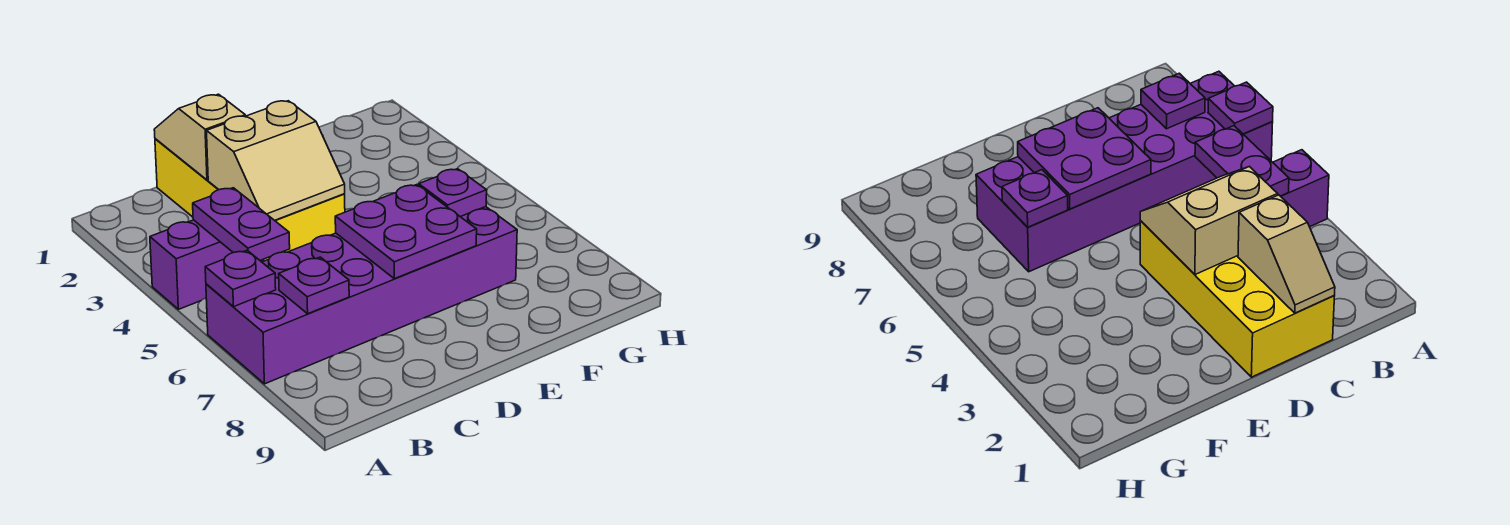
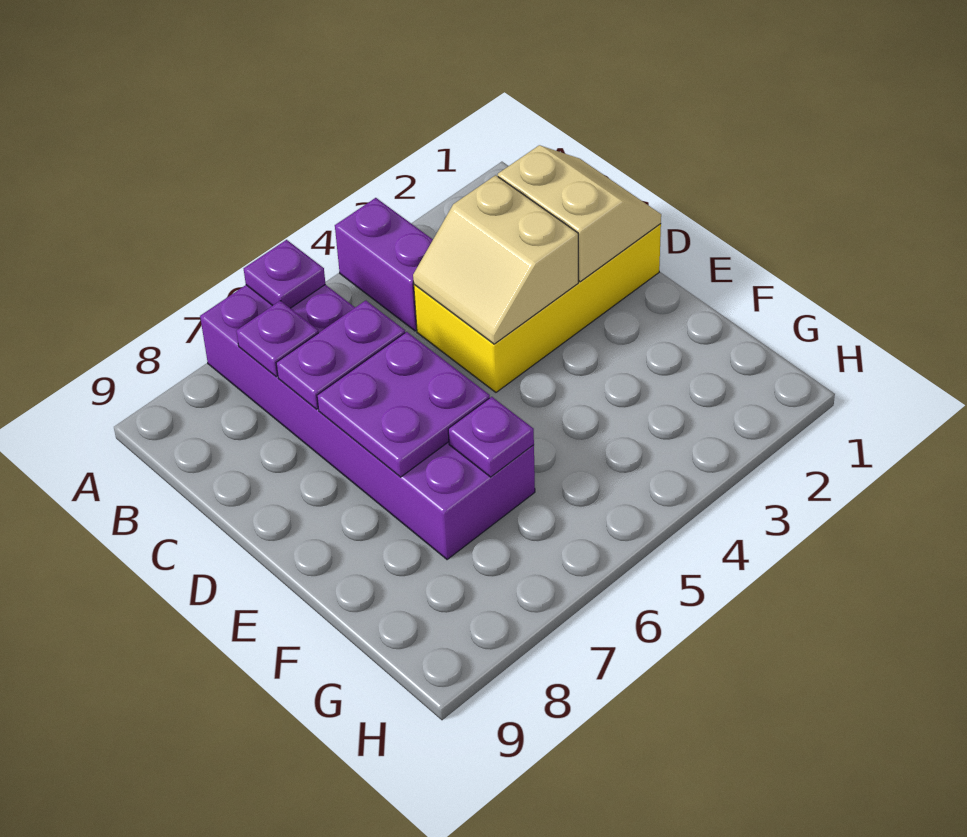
purple 1x2 plate [193,188,290,260] -> purple 1x2 plate moved to [276,300,405,409]
tan 1x2 slope [154,94,245,180] -> tan 2x2 slope [498,145,661,282]

